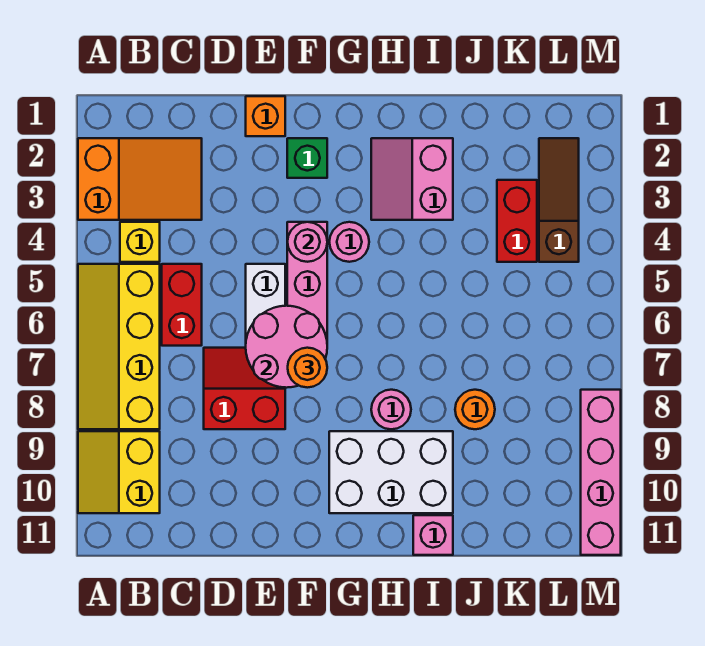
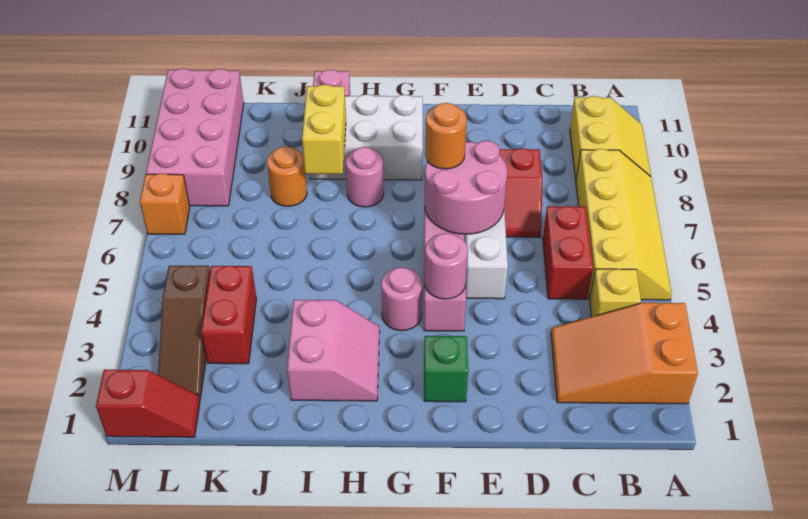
orange 1x1 brick [246,96,285,136] -> orange 1x1 brick moved to [140,173,190,234]
none -> yellow 1x2 brick [302,85,346,174]
none -> red 1x2 slope [96,370,200,437]
pink 1x4 brick [581,390,621,555] -> pink 2x4 brick [146,68,244,206]

